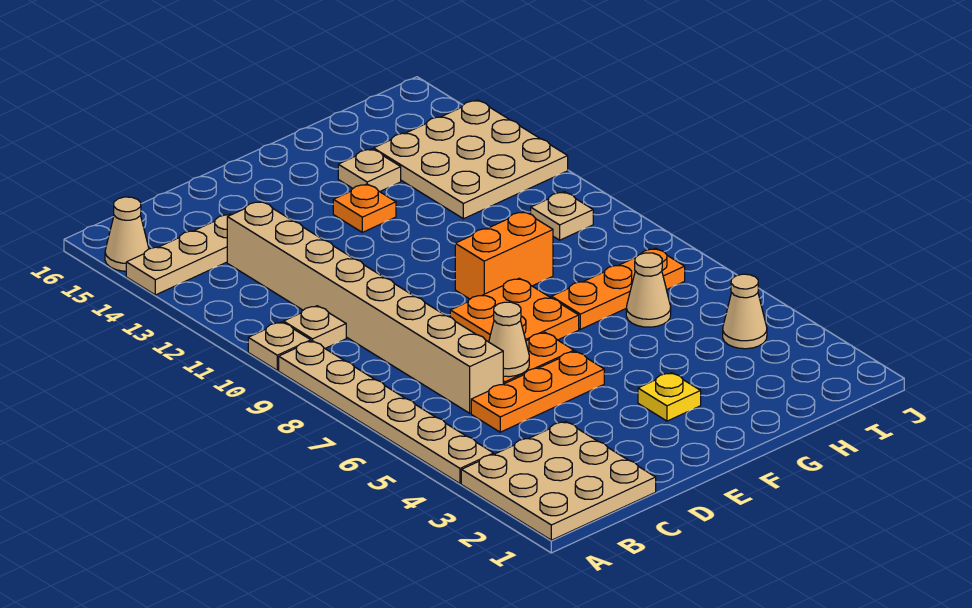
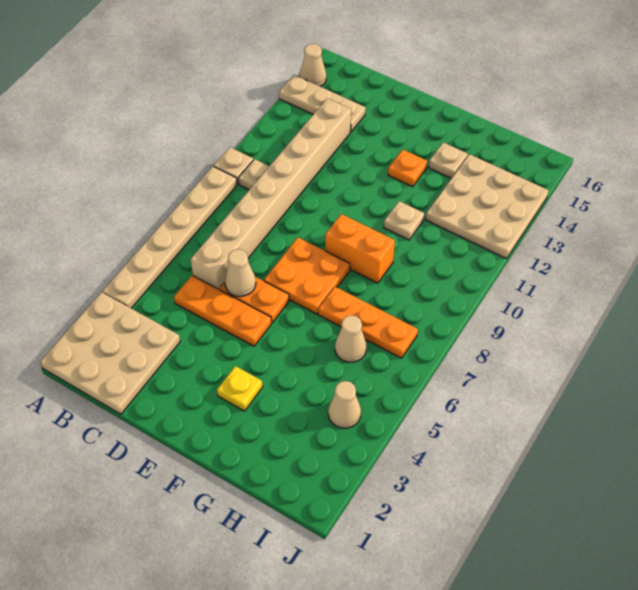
tan 1x1 plate [531,192,593,240] -> tan 1x1 plate moved to [384,201,424,240]

